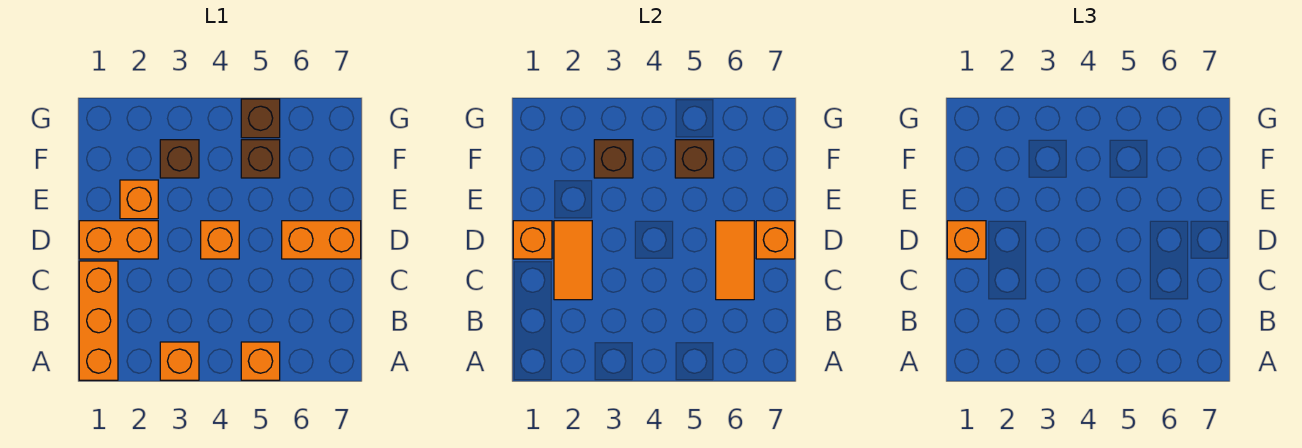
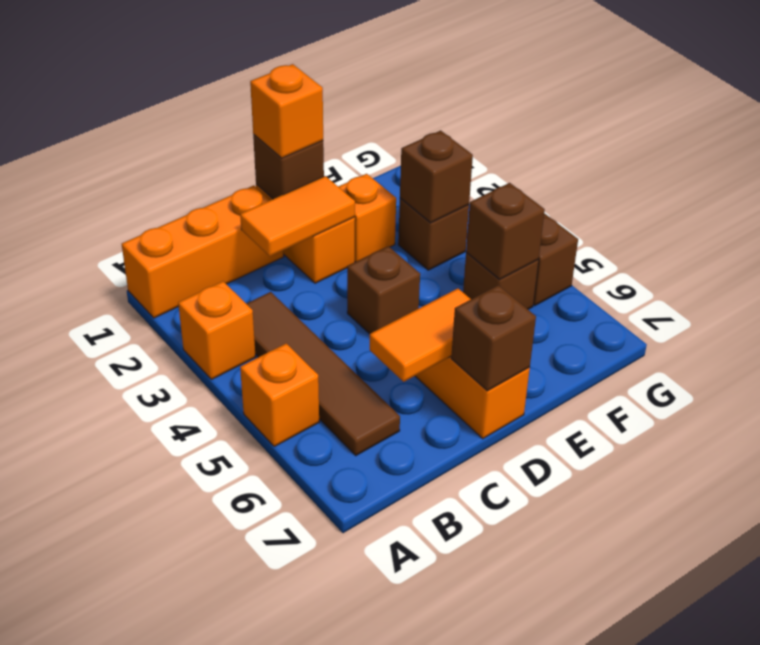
none -> brown 1x4 tile [246,292,400,456]
orange 1x1 brick [513,221,552,259] -> brown 1x1 brick [253,135,324,199]
orange 1x1 brick [201,221,239,259] -> brown 1x1 brick [347,246,420,334]
orange 1x1 brick [756,221,795,259] -> brown 1x1 brick [451,285,536,391]

